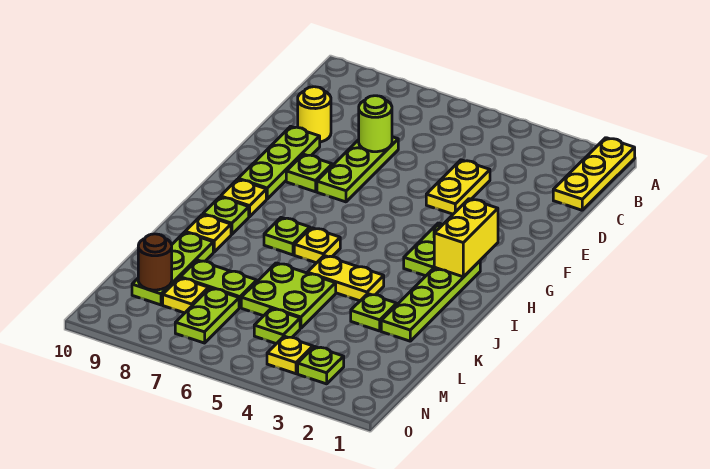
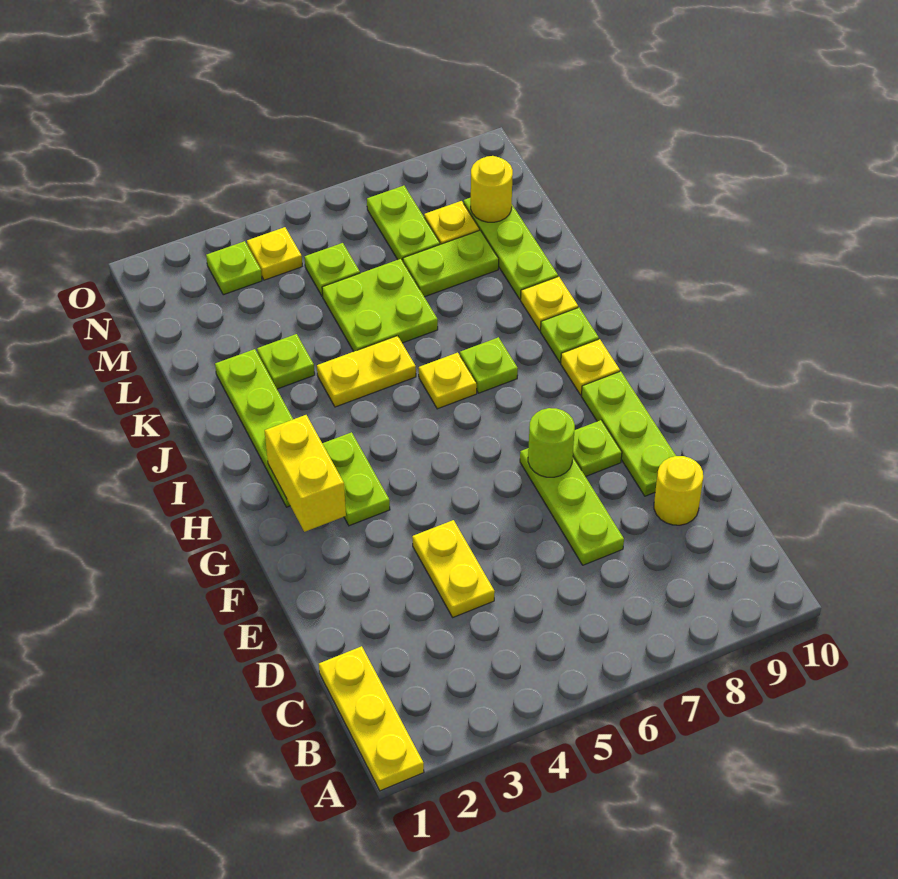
lime 1x1 round brick [359,96,392,152] -> lime 1x1 round brick moved to [528,408,575,477]
brown 1x1 round brick [138,234,172,290] -> yellow 1x1 round brick [471,156,513,222]

